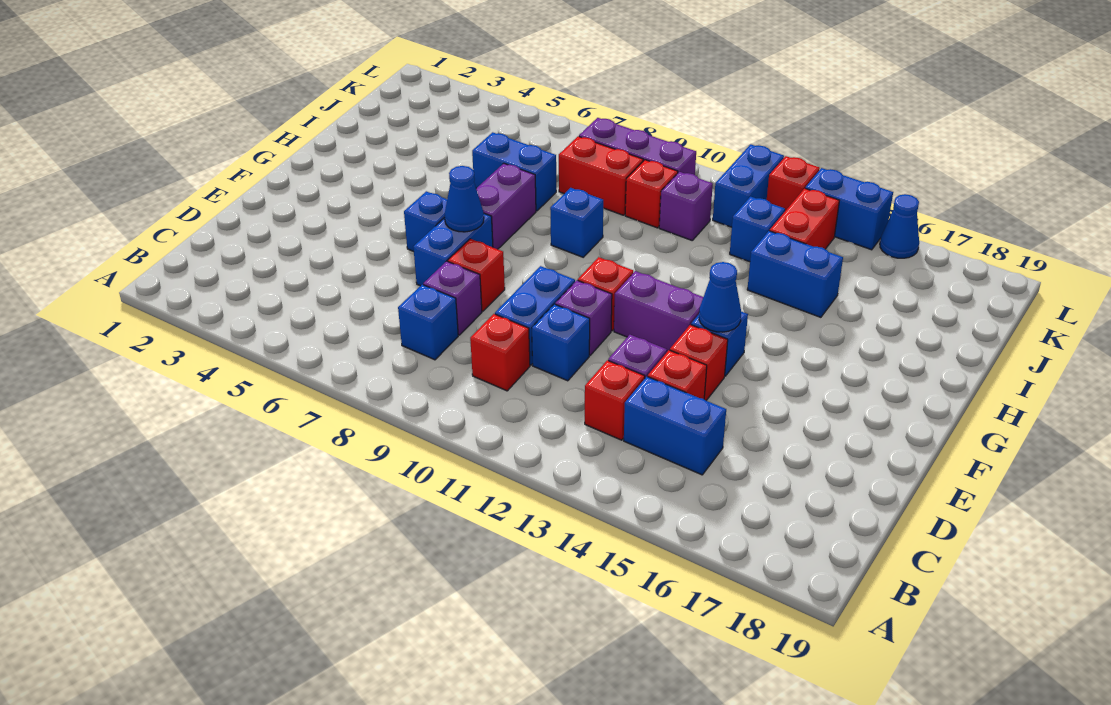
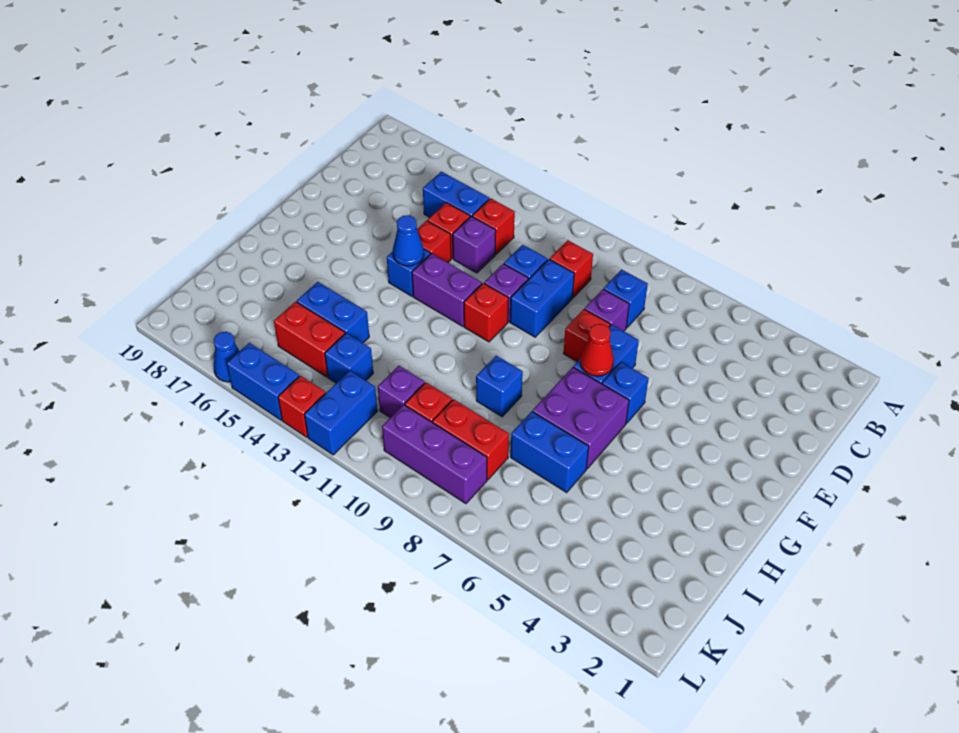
blue 1x1 cone [444,166,484,232] -> red 1x1 cone [580,324,614,376]
purple 1x2 brick [476,163,536,249] -> purple 2x2 brick [533,367,629,469]
red 1x2 brick [770,188,839,249] -> red 1x2 brick turned to [274,302,345,377]

